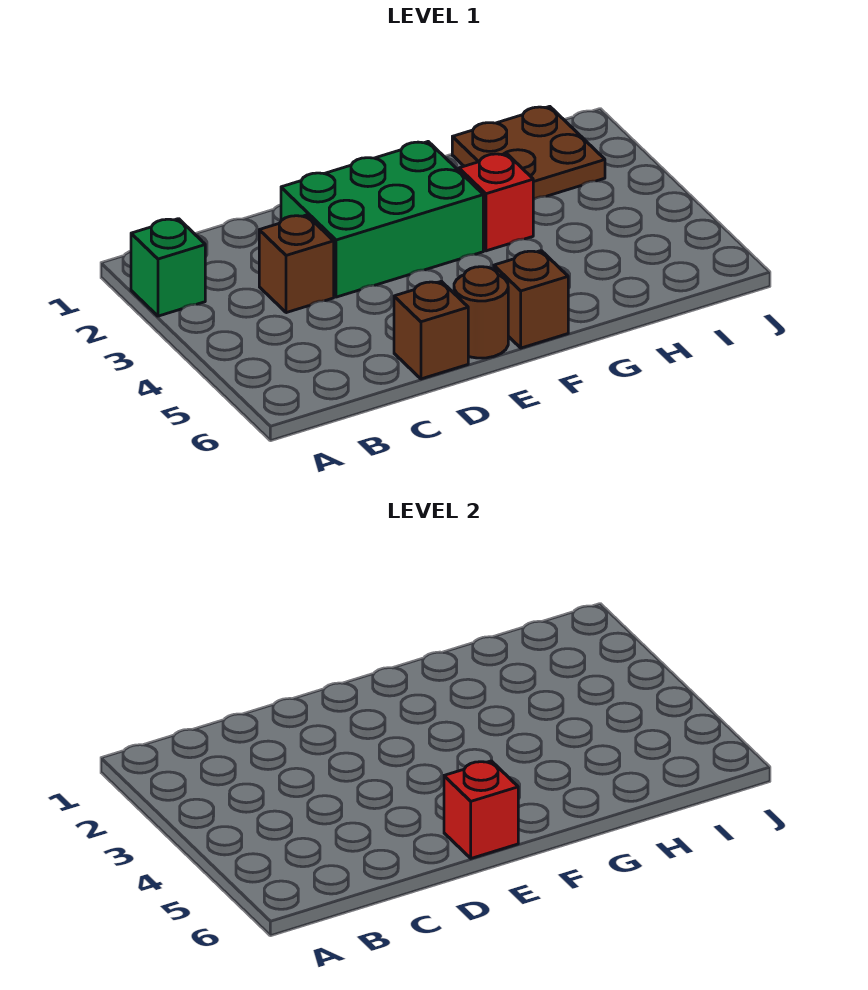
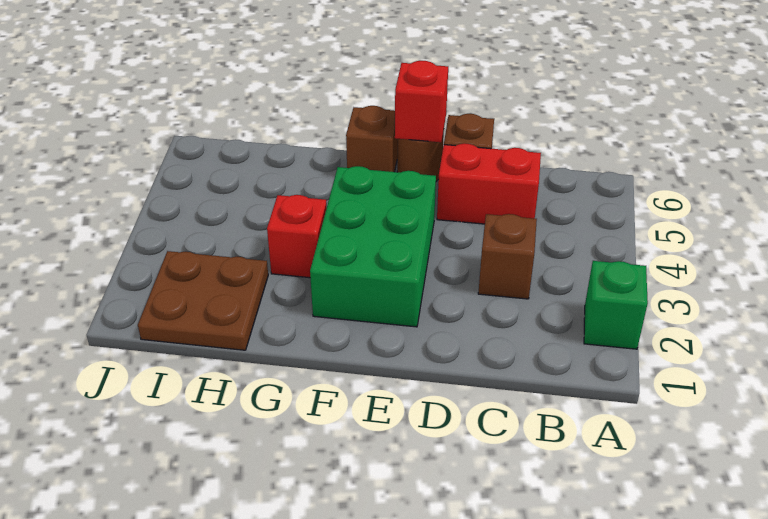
none -> red 1x2 brick [437,143,541,224]
green 2x3 brick [281,142,483,297] -> green 2x3 brick turned to [310,166,436,327]

